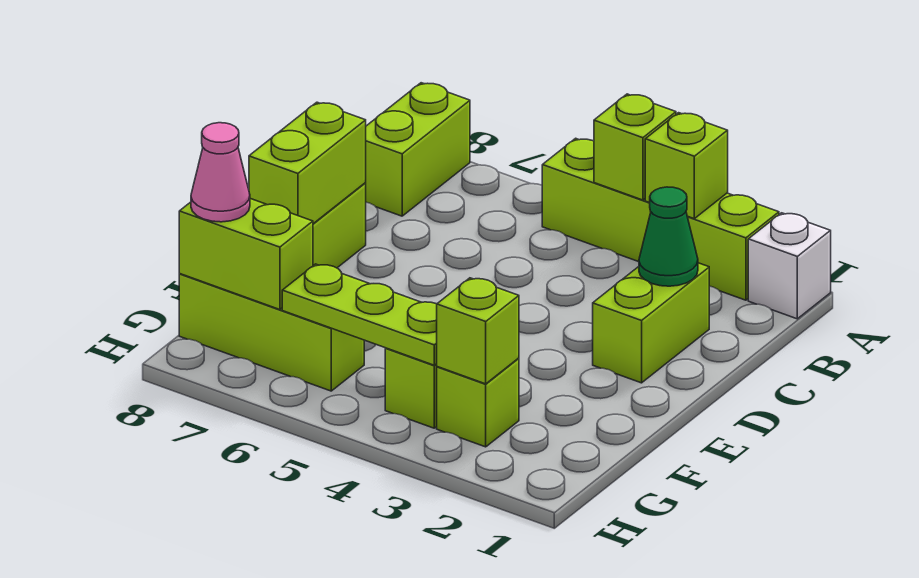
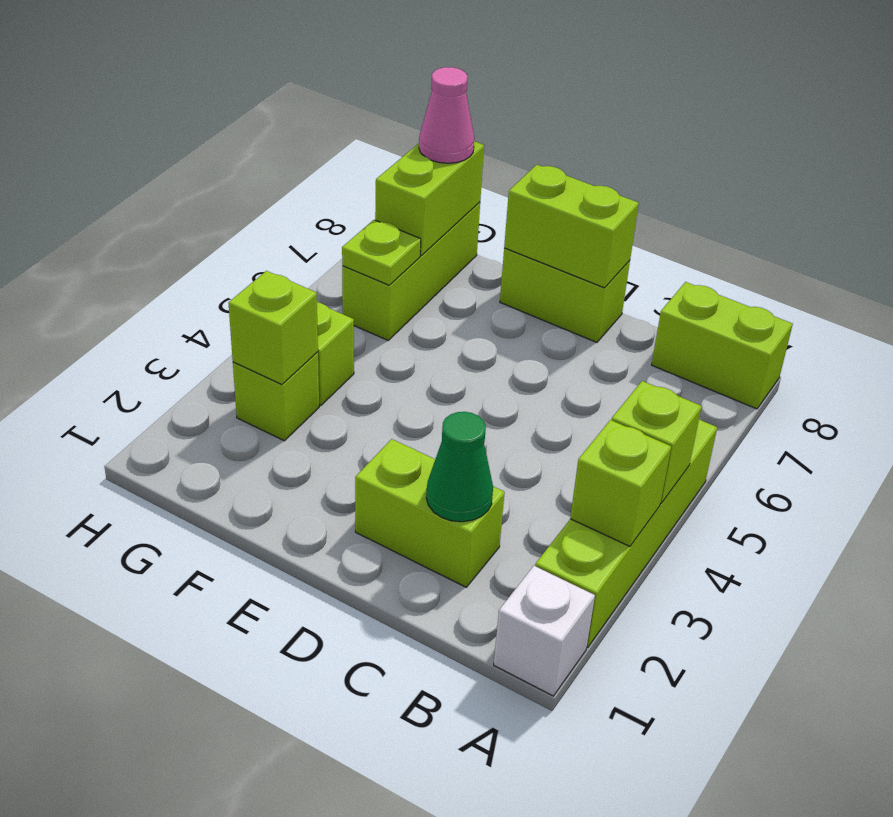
lime 1x3 plate [282,264,437,365] -> lime 1x1 plate [342,220,421,285]

